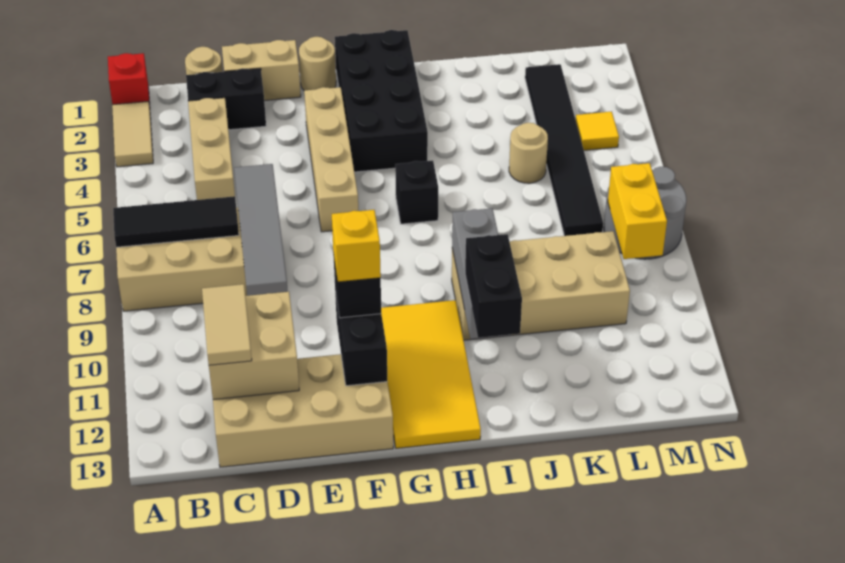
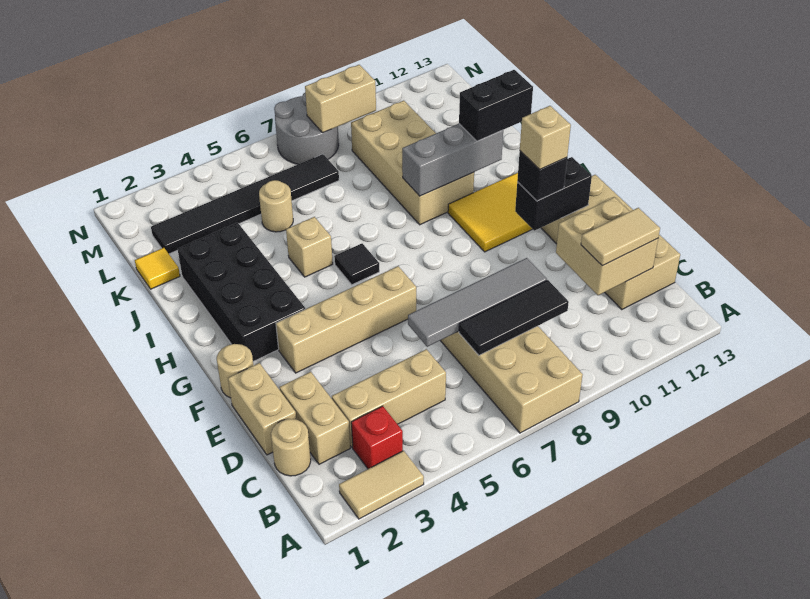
red 1x1 brick [108,53,150,106] -> red 1x1 brick moved to [351,406,403,469]
black 1x3 tile [113,196,239,247] -> black 1x3 tile turned to [459,280,569,355]
black 1x2 brick [186,68,266,130] -> tan 1x2 brick [279,372,350,464]
yellow 1x1 brick [332,210,381,282] -> tan 1x1 brick [520,106,571,169]
black 2x4 brick [335,30,428,172] -> black 2x4 brick turned to [178,223,305,361]
black 1x1 brick [395,160,438,224] -> black 1x1 tile [334,244,379,285]
none -> tan 1x1 brick [286,217,333,277]
yellow 1x1 tile [576,112,619,150] -> yellow 1x1 tile moved to [135,248,180,289]
yellow 1x2 brick [608,163,667,259] -> tan 1x2 brick [305,65,376,133]

